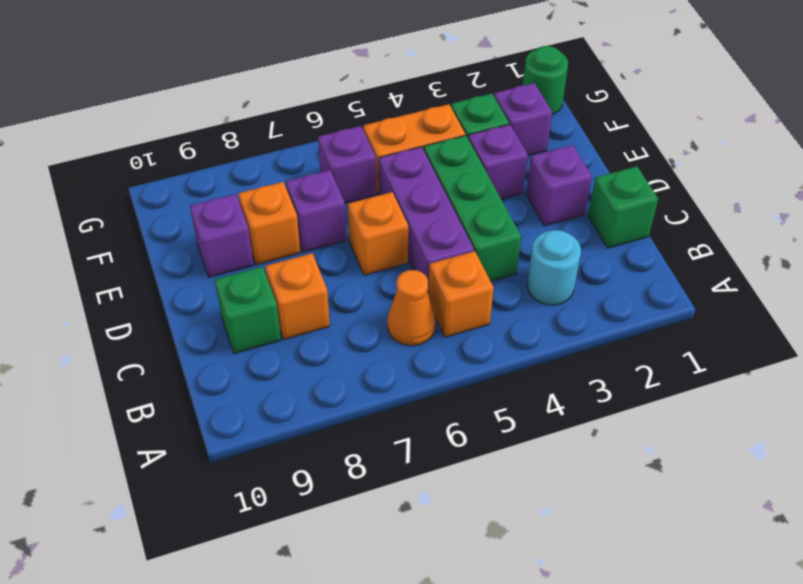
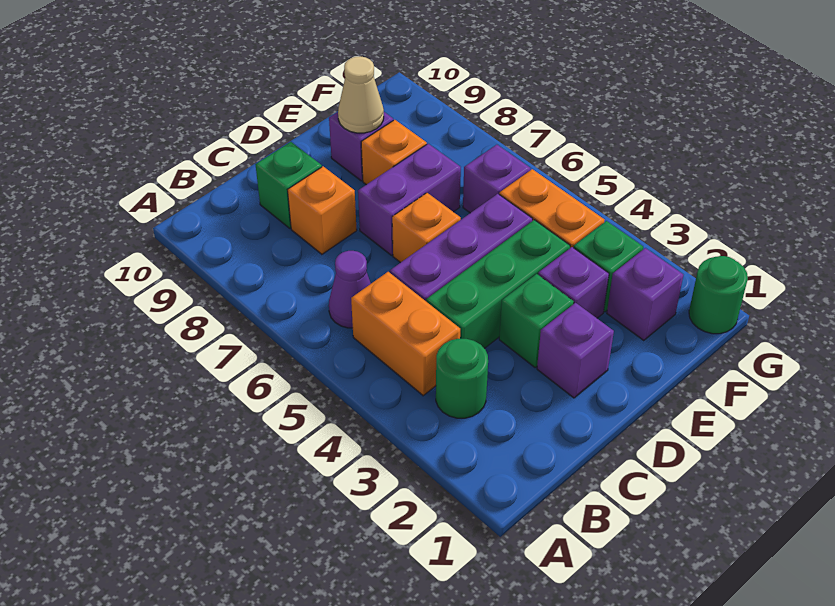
cyan 1x1 round brick [527,230,581,305] -> green 1x1 round brick [436,339,488,418]
orange 1x1 brick [428,251,494,337] -> orange 1x2 brick [351,272,460,396]
orange 1x1 cone [387,270,436,346] -> purple 1x1 cone [329,251,371,328]
green 1x1 brick [588,166,658,248] -> green 1x1 brick moved to [499,274,574,368]
purple 1x1 brick [286,170,346,252] -> purple 1x2 brick [358,144,461,255]
none -> tan 1x1 cone [338,56,384,133]

